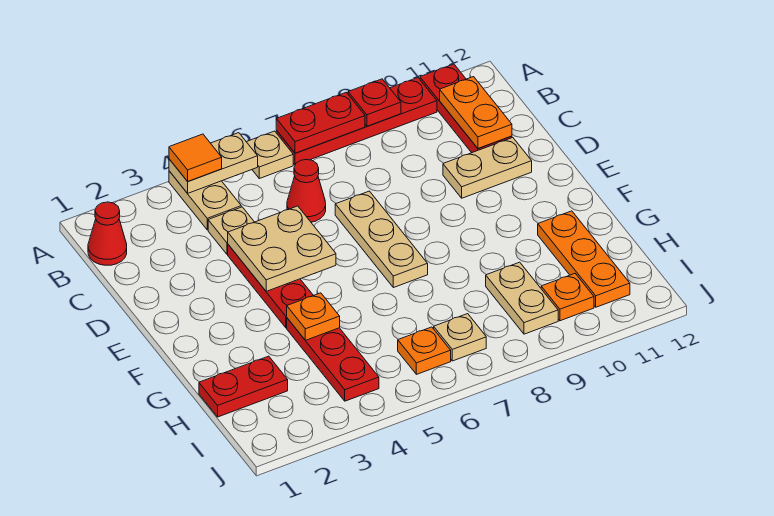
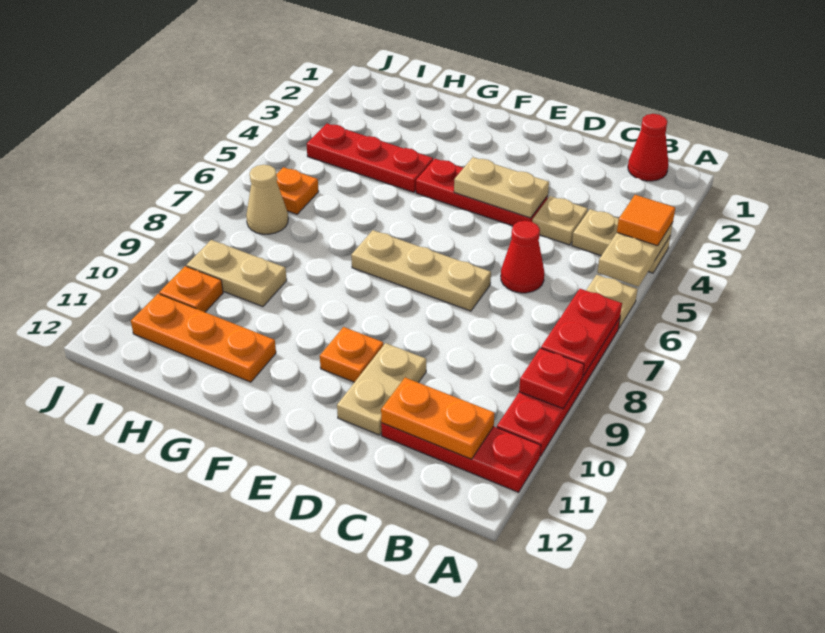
tan 2x2 plate [228,206,336,291] -> tan 1x2 plate [454,157,549,218]
orange 1x1 plate [287,293,340,340] -> orange 1x1 plate moved to [320,327,383,382]
red 1x2 plate [199,356,288,417] -> none
tan 1x1 plate [434,314,486,361] -> tan 1x1 cone [246,165,288,234]

